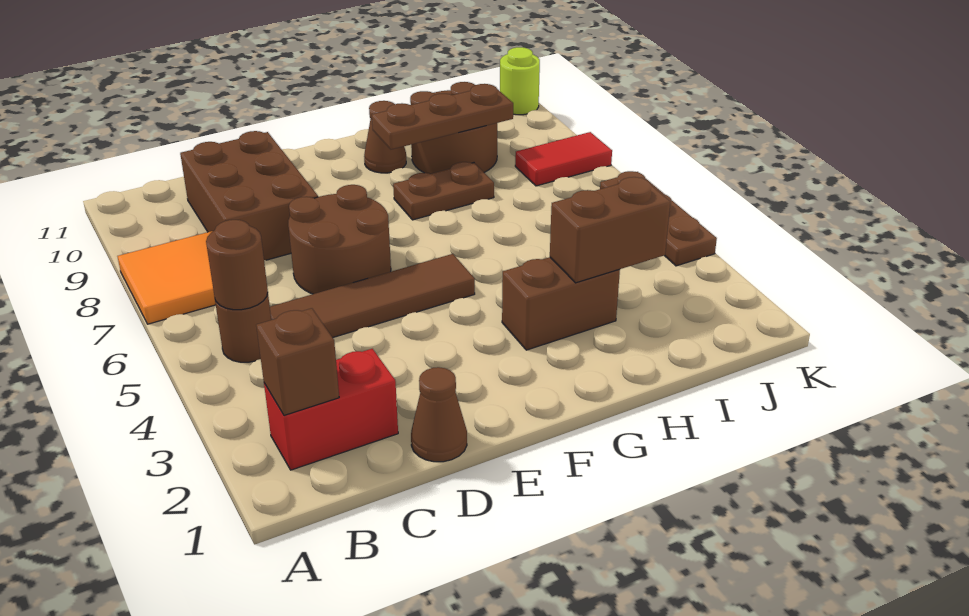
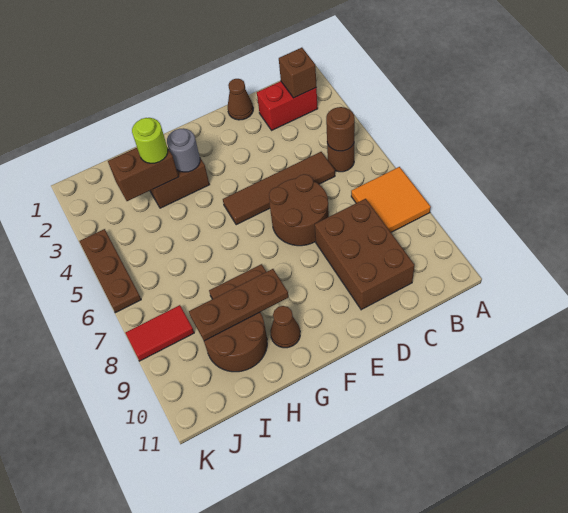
none -> grey 1x1 round brick [167,128,200,172]
lime 1x1 round brick [500,47,540,115] -> lime 1x1 round brick moved to [132,118,168,163]

